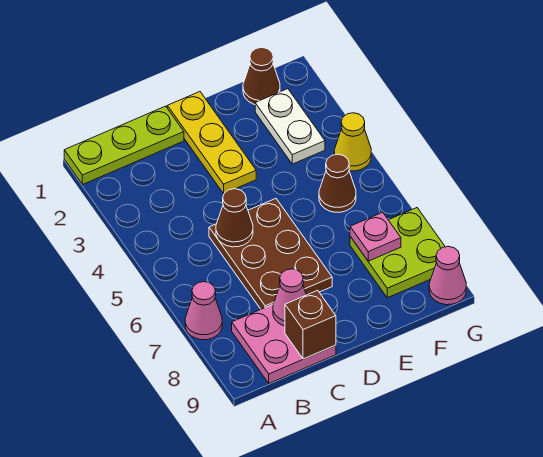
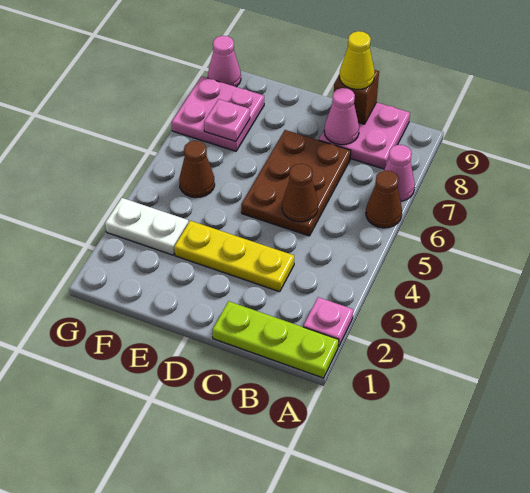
none -> pink 1x1 plate [303,297,353,347]
yellow 1x3 plate [167,92,256,193] -> yellow 1x3 plate turned to [174,221,294,292]
brown 1x1 cone [243,47,280,104] -> brown 1x1 cone moved to [366,171,402,228]
white 1x2 plate [255,89,325,164] -> white 1x2 plate turned to [105,198,189,255]
lime 2x2 plate [350,208,445,298] -> pink 2x2 plate [172,76,264,151]
yellow 1x1 cone [334,113,371,171] -> yellow 1x1 cone moved to [339,31,375,89]

